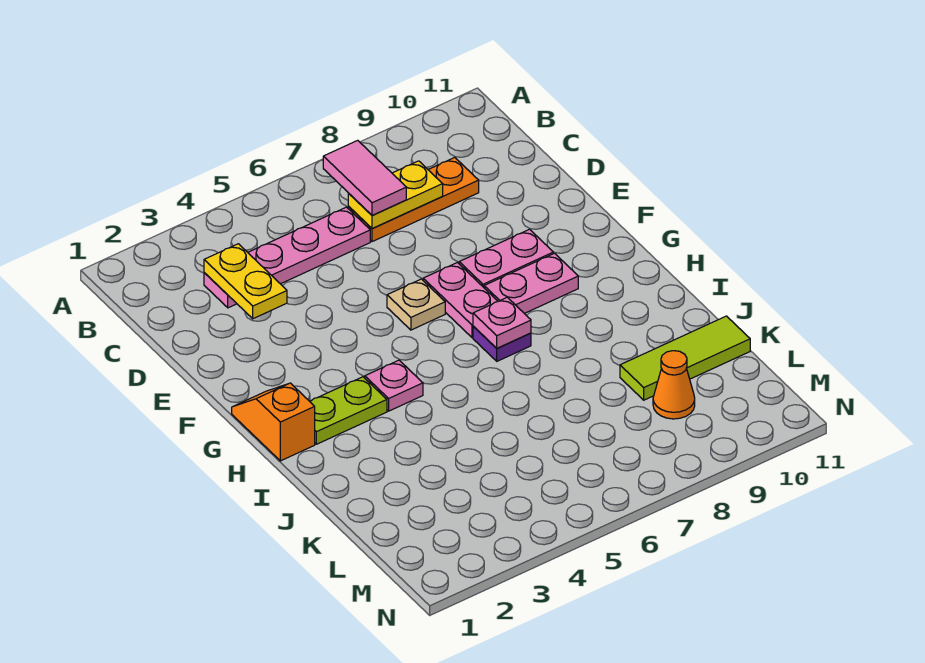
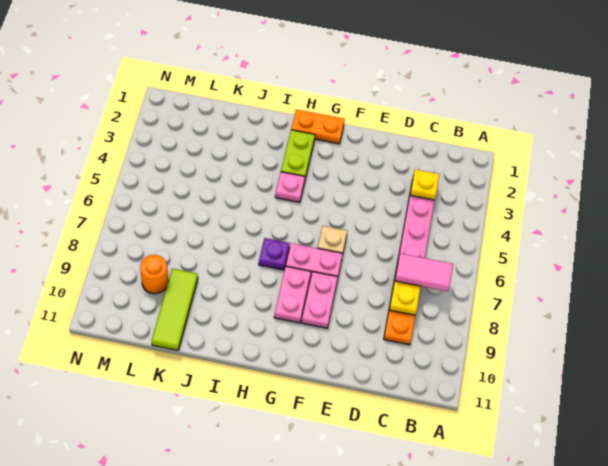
yellow 1x2 plate [204,244,287,319] -> yellow 1x1 plate [410,169,439,200]
orange 1x2 slope [232,383,315,461] -> orange 1x2 plate [291,110,345,144]
pink 1x1 plate [473,297,531,348] -> none
orange 1x1 cone [653,351,695,419] -> orange 1x1 round brick [140,255,168,294]

